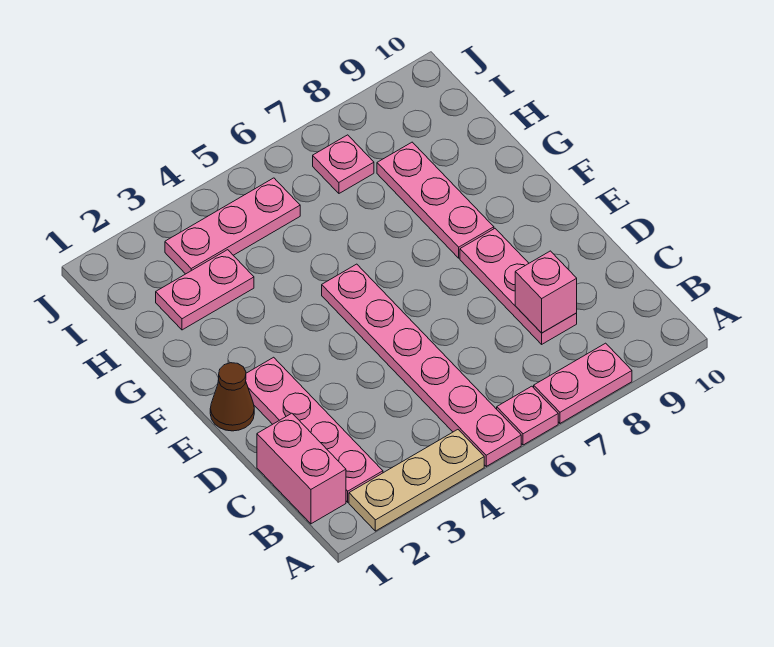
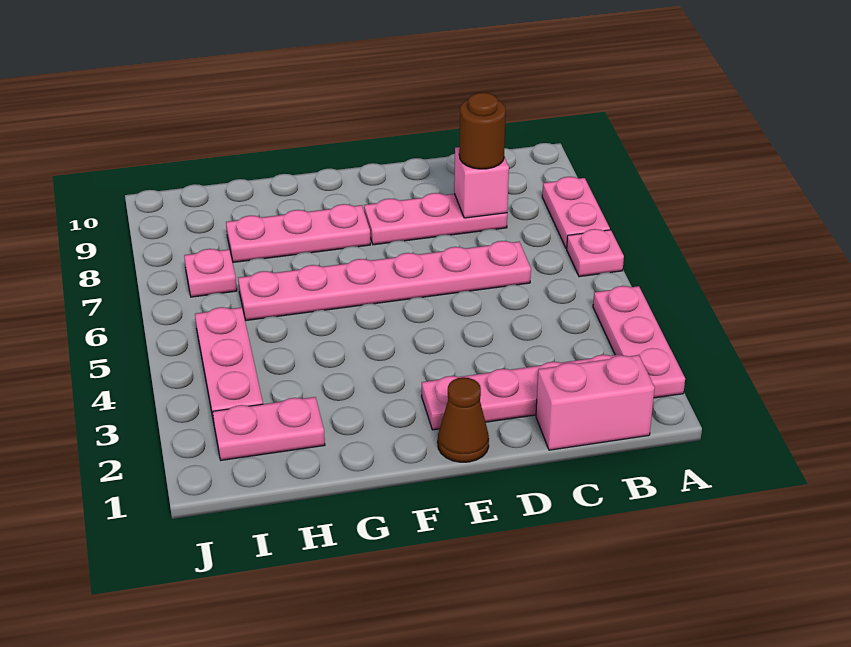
tan 1x3 plate [349,430,484,531] -> pink 1x3 plate [593,286,685,398]
pink 1x6 plate [322,264,521,466] -> pink 1x6 plate moved to [238,241,531,321]
none -> brown 1x1 round brick [459,93,506,169]
pink 1x2 plate [156,250,254,330] -> pink 1x2 plate turned to [213,397,325,460]

